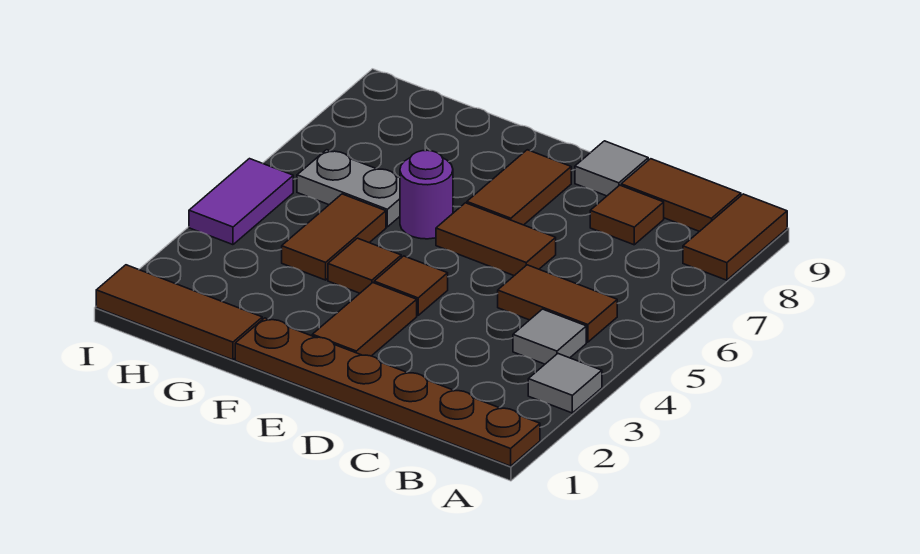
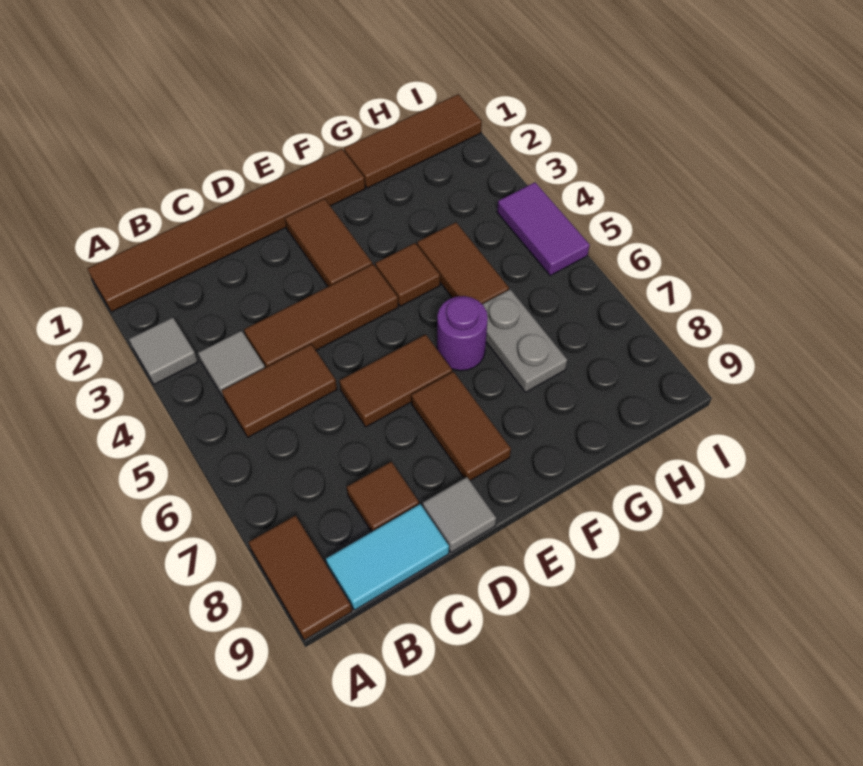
brown 1x6 plate [235,318,540,466] -> brown 1x6 tile [87,149,365,312]
brown 1x2 tile [621,159,741,232] -> cyan 1x2 tile [326,504,449,610]
brown 1x1 tile [374,256,448,315] -> brown 1x3 tile [244,264,398,368]
grey 1x2 plate [297,150,400,227] -> grey 1x2 plate turned to [482,289,567,392]

